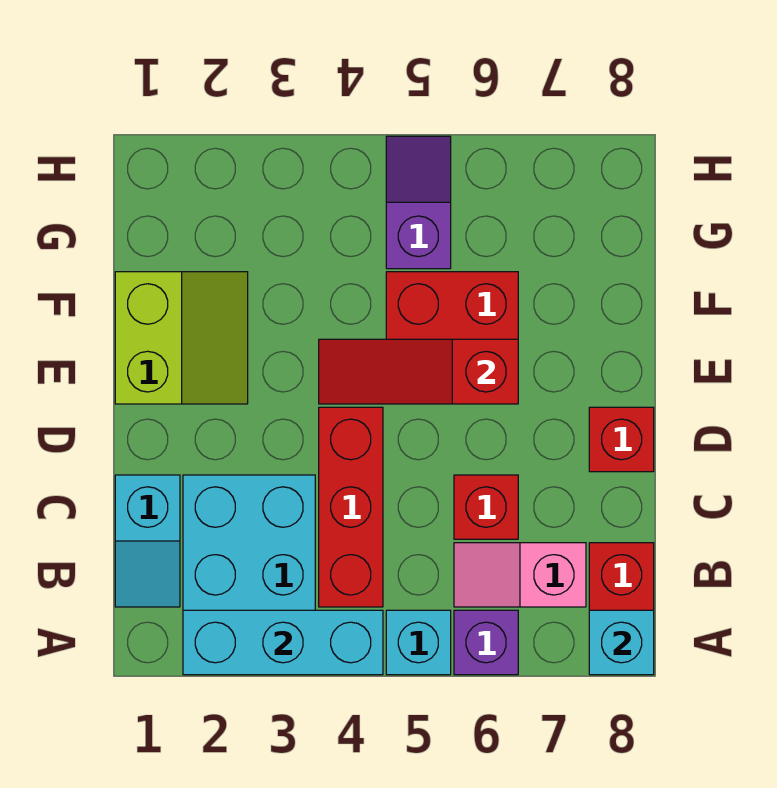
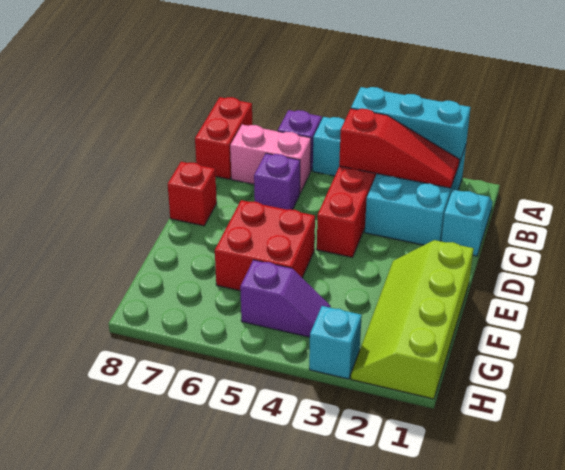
cyan 1x1 brick [589,610,654,675] -> cyan 1x1 brick moved to [309,306,362,379]
pink 1x2 slope [454,543,586,607] -> pink 1x2 brick [230,125,311,193]
red 1x1 brick [454,475,518,539] -> purple 1x1 brick [254,153,300,210]
lime 2x2 slope [115,272,248,404] -> lime 2x4 slope [351,240,474,399]
red 1x3 slope [319,339,518,404] -> red 1x3 slope moved to [339,109,459,188]
purple 1x2 slope [386,136,451,269] -> purple 1x2 slope turned to [240,260,331,337]

